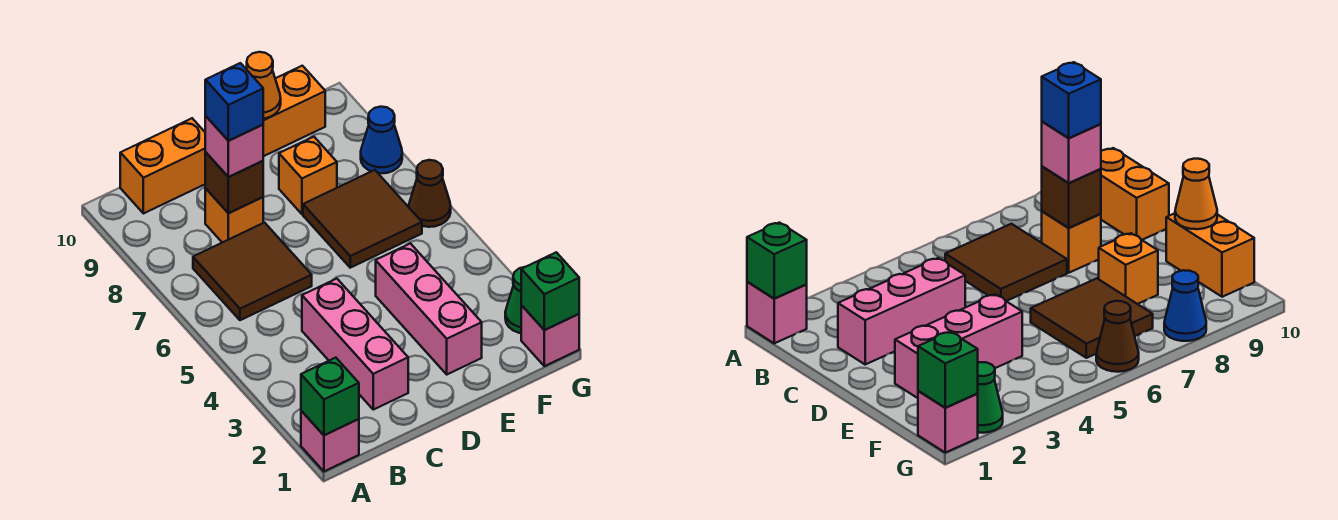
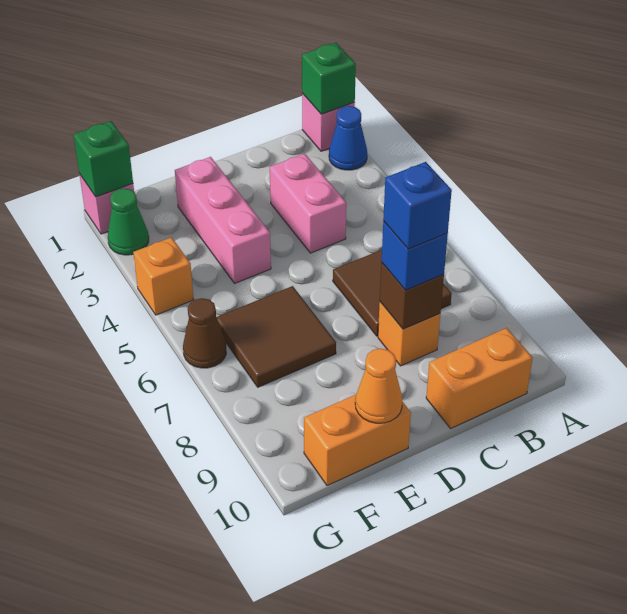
pink 1x3 brick [302,279,408,410] -> pink 1x2 brick [270,154,346,253]
pink 1x1 brick [205,116,263,177] -> blue 1x1 brick [381,221,448,290]
orange 1x1 brick [279,137,337,214] -> orange 1x1 brick moved to [133,237,194,315]
blue 1x1 cone [361,107,402,173] -> blue 1x1 cone moved to [329,106,367,170]

